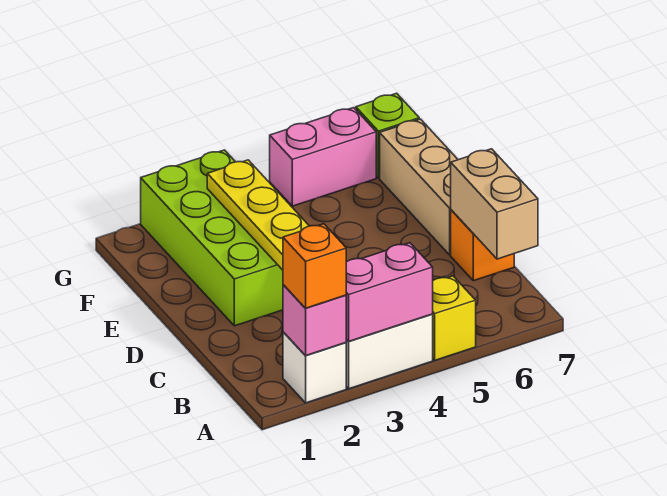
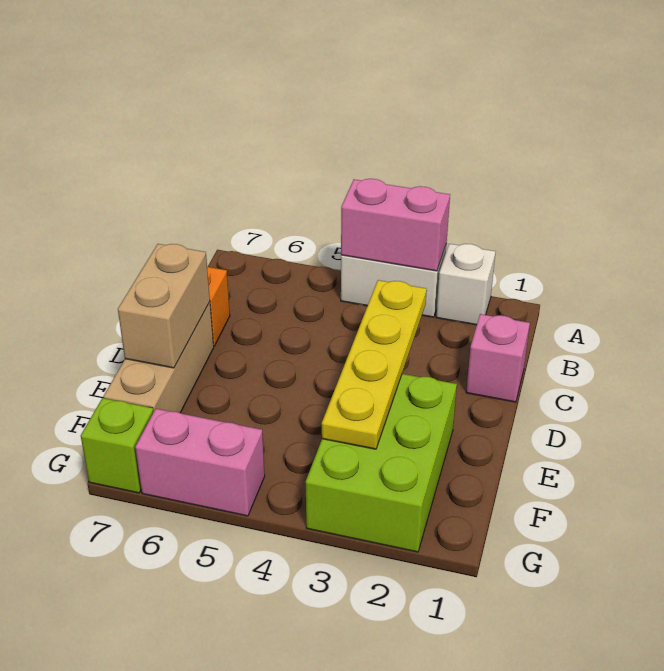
pink 1x1 brick [283,285,346,355] -> pink 1x1 brick moved to [466,314,530,402]
orange 1x1 brick [283,224,346,308] -> none
yellow 1x1 brick [432,276,476,360] -> none
tan 1x2 brick [451,149,538,259] -> tan 1x2 brick moved to [118,244,210,368]
lime 2x4 brick [141,150,283,326] -> lime 2x3 brick [306,374,457,552]

